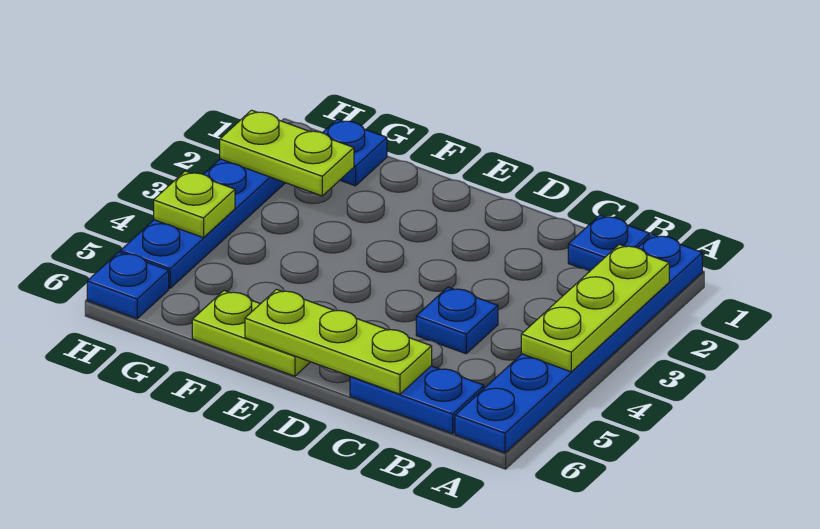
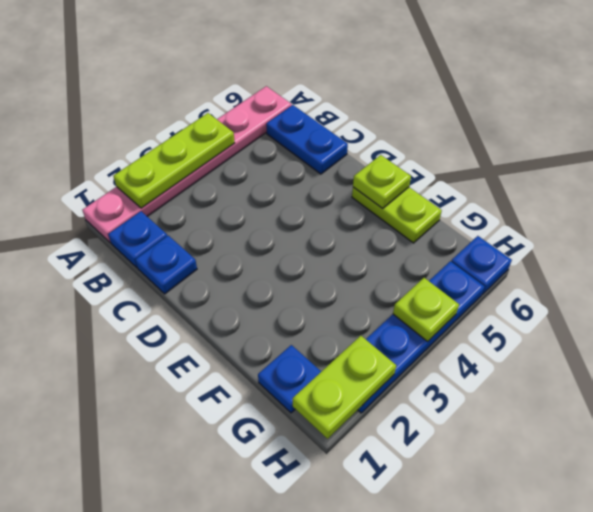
blue 1x6 plate [455,234,702,453] -> pink 1x6 plate [82,86,292,243]
blue 1x1 plate [416,287,498,354] -> blue 1x1 plate moved to [135,236,197,294]
lime 1x3 plate [245,289,432,394] -> lime 1x1 plate [353,155,411,208]
lime 1x2 plate [220,110,354,196] -> lime 1x2 plate turned to [293,336,396,439]

